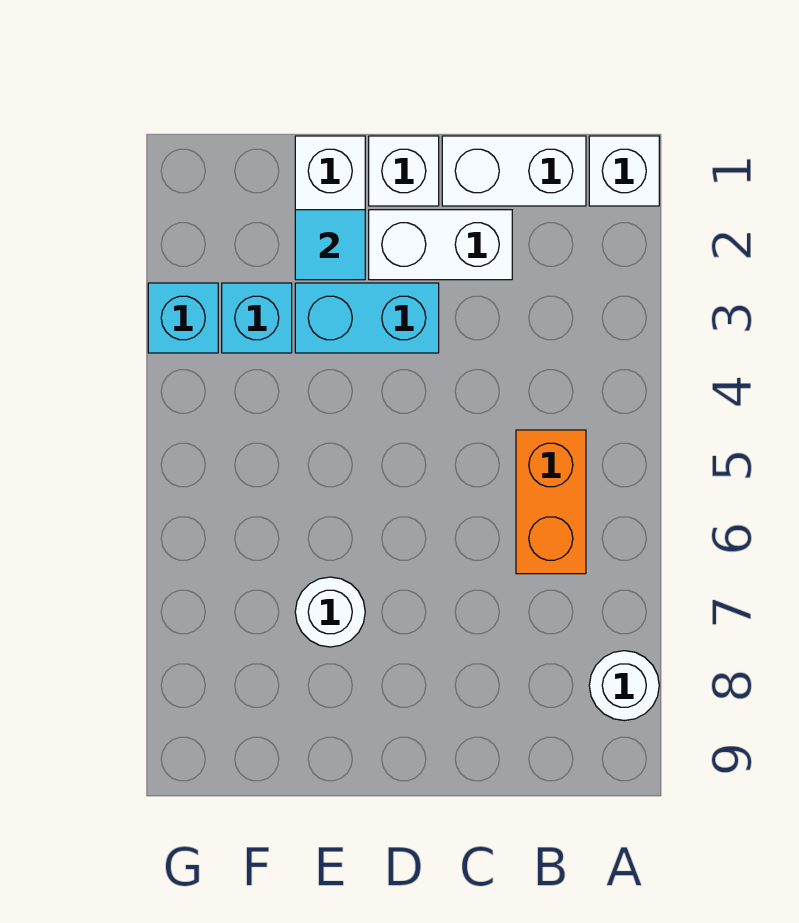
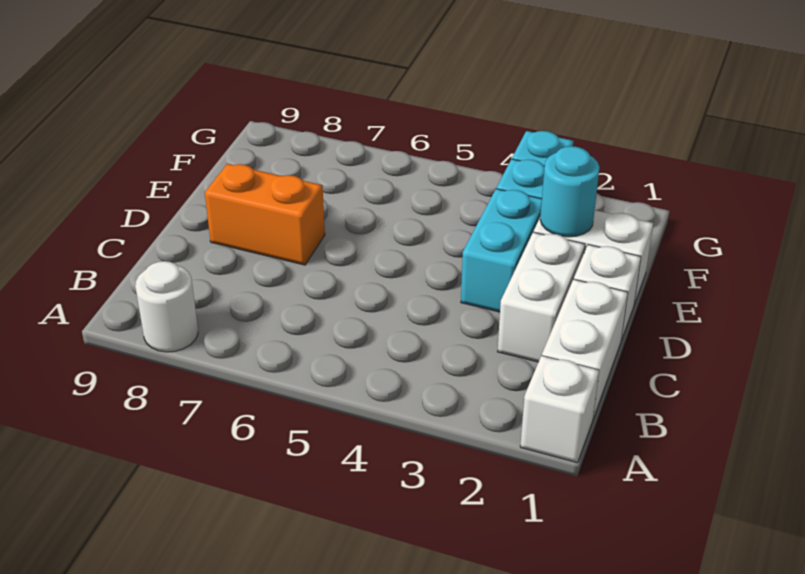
orange 1x2 brick [516,430,586,574] -> orange 1x2 brick moved to [205,164,325,265]
cyan 1x1 tile [295,210,365,280] -> cyan 1x1 round brick [540,146,600,237]
white 1x1 round brick [295,577,365,647] -> none

